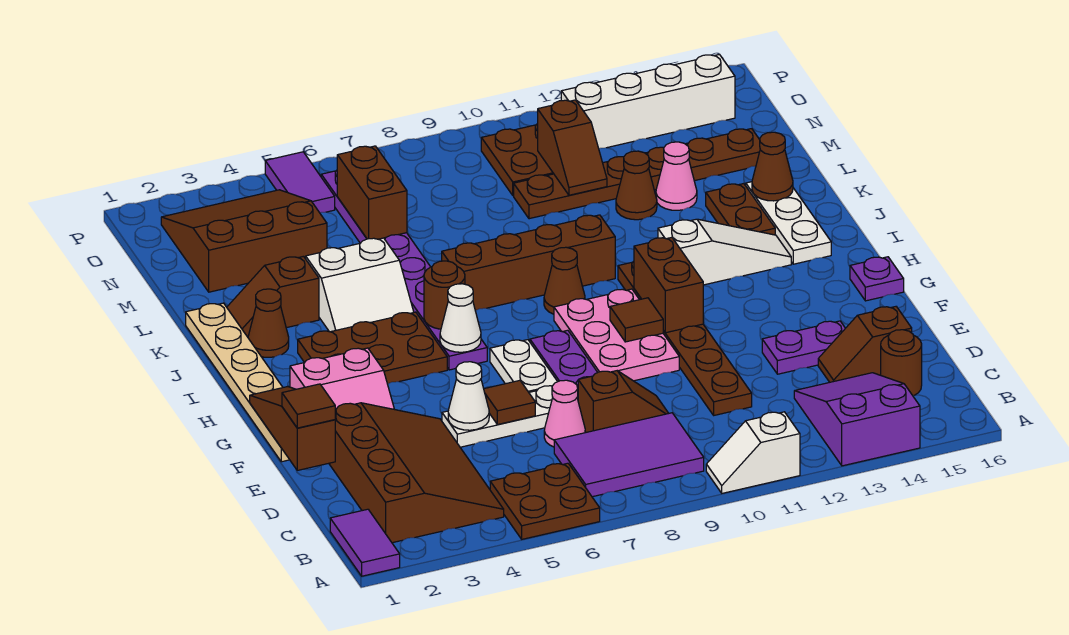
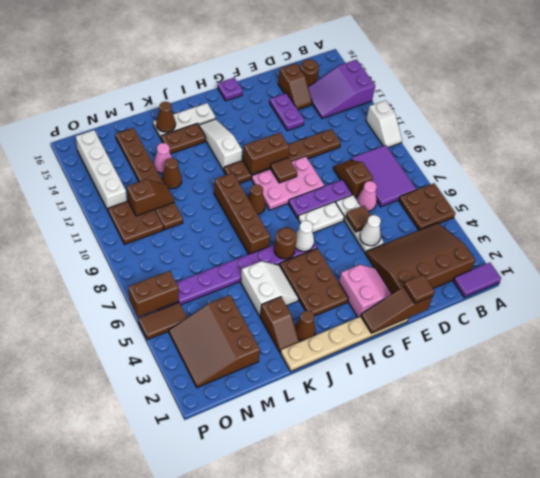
brown 1x2 brick [337,146,407,239] -> brown 1x2 brick moved to [129,271,179,317]
purple 1x2 tile [265,152,335,213] -> brown 1x2 tile [139,303,187,340]

